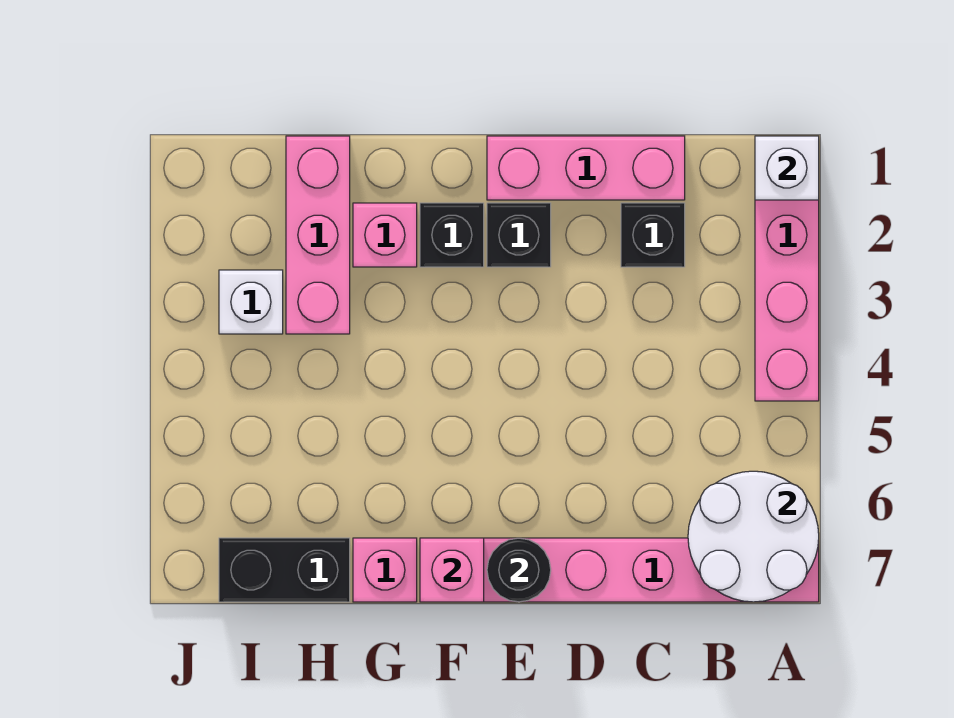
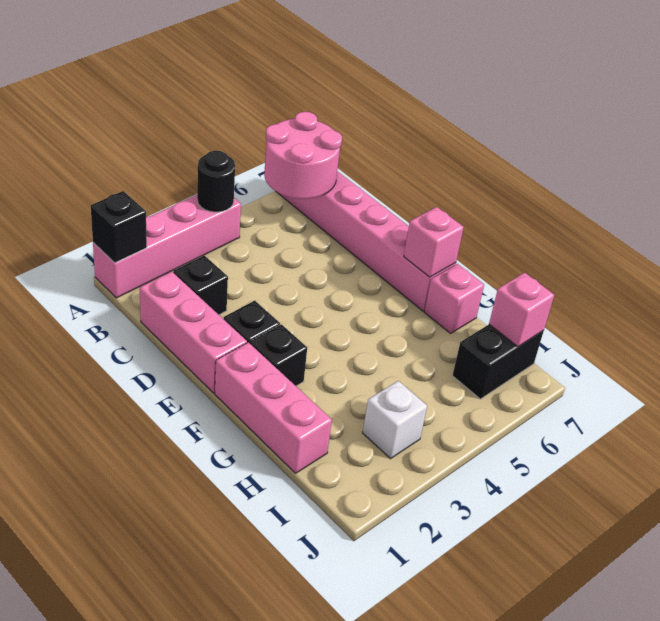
white 1x1 brick [755,136,819,200] -> black 1x1 brick [91,191,147,263]
white 2x2 round brick [688,471,819,602] -> pink 2x2 round brick [264,112,342,199]
black 1x1 round brick [487,538,551,602] -> black 1x1 round brick moved to [197,151,235,212]
pink 1x1 brick [353,203,417,267] -> pink 1x1 brick moved to [489,273,554,347]
pink 1x3 brick [286,136,350,334] -> pink 1x3 brick turned to [215,342,332,473]
black 1x2 brick [219,538,350,602] -> black 1x2 brick turned to [452,325,544,399]

